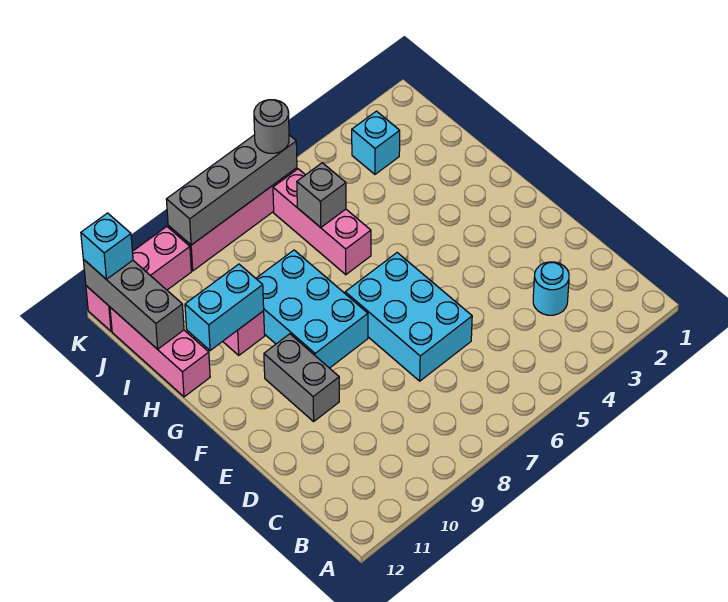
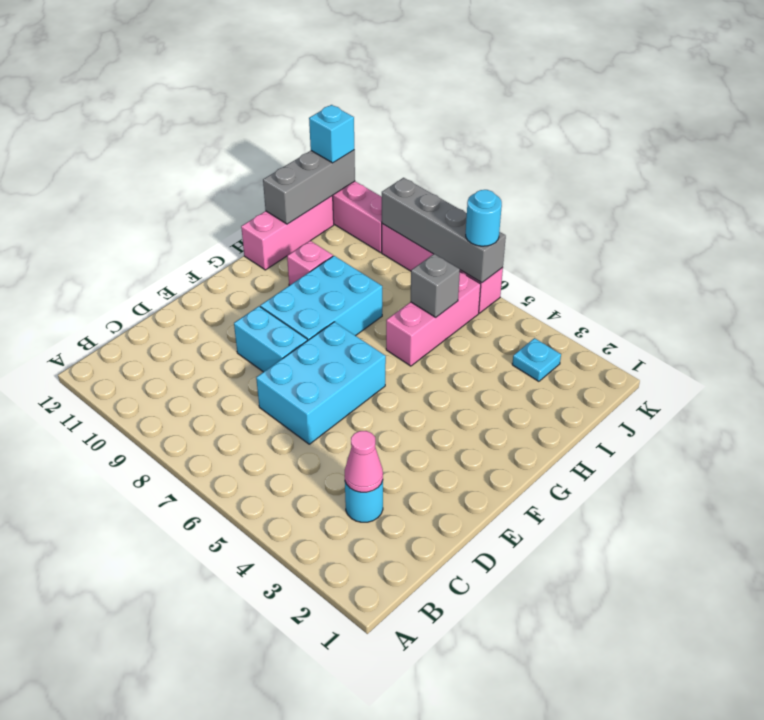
none -> pink 1x1 cone [345,431,383,492]
grey 1x2 brick [264,334,339,421] -> none
cyan 1x2 brick [185,264,264,351] -> cyan 1x2 brick moved to [234,306,308,372]
cyan 1x1 brick [352,111,400,174] -> cyan 1x1 plate [512,338,561,381]
grey 1x1 round brick [254,100,289,153] -> cyan 1x1 round brick [466,190,502,246]

